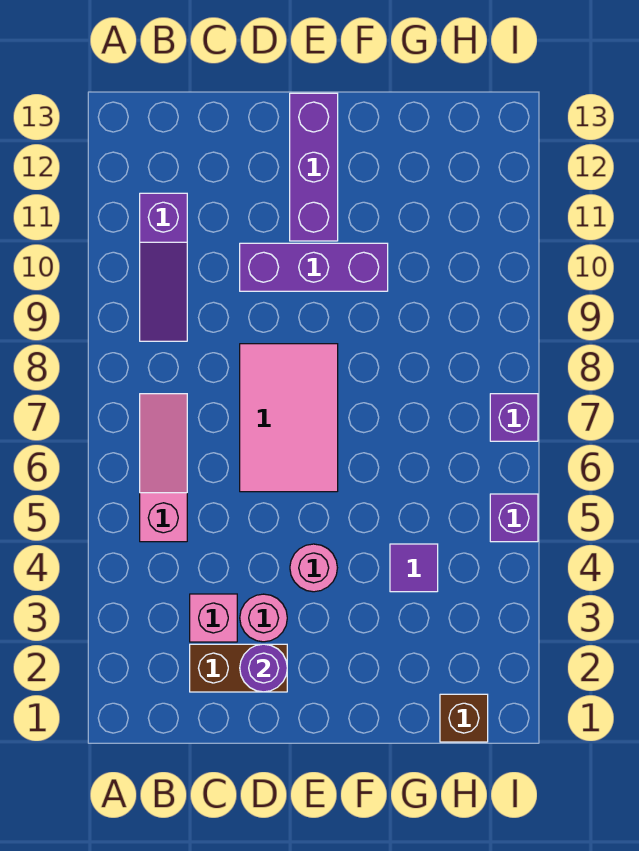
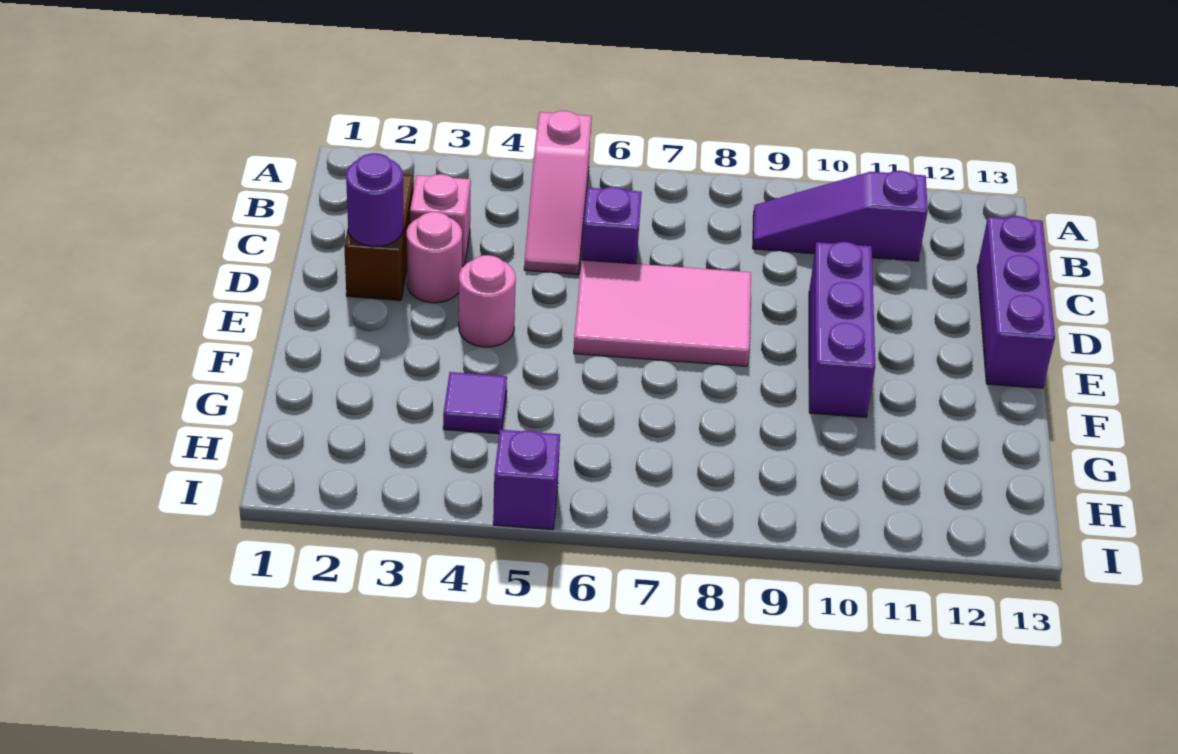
pink 1x3 slope [140,394,187,542] -> pink 1x3 slope turned to [524,111,592,274]
purple 1x3 brick [290,93,338,241] -> purple 1x3 brick turned to [977,216,1055,388]
brown 1x1 brick [440,694,488,742] -> none
purple 1x1 brick [490,394,538,441] -> purple 1x1 brick moved to [582,187,642,264]

